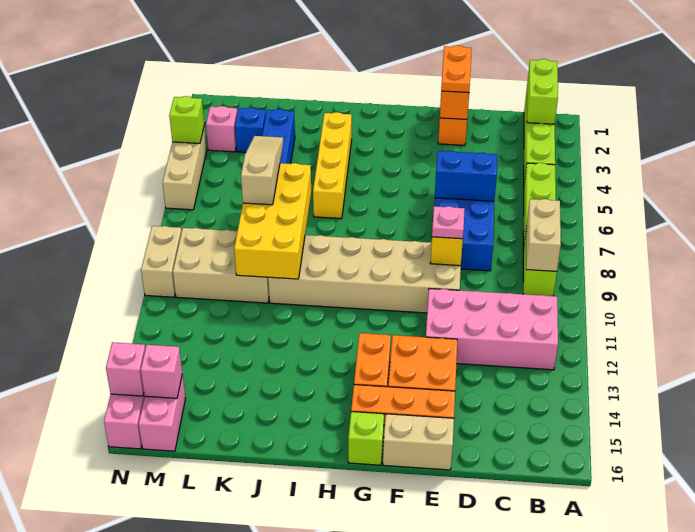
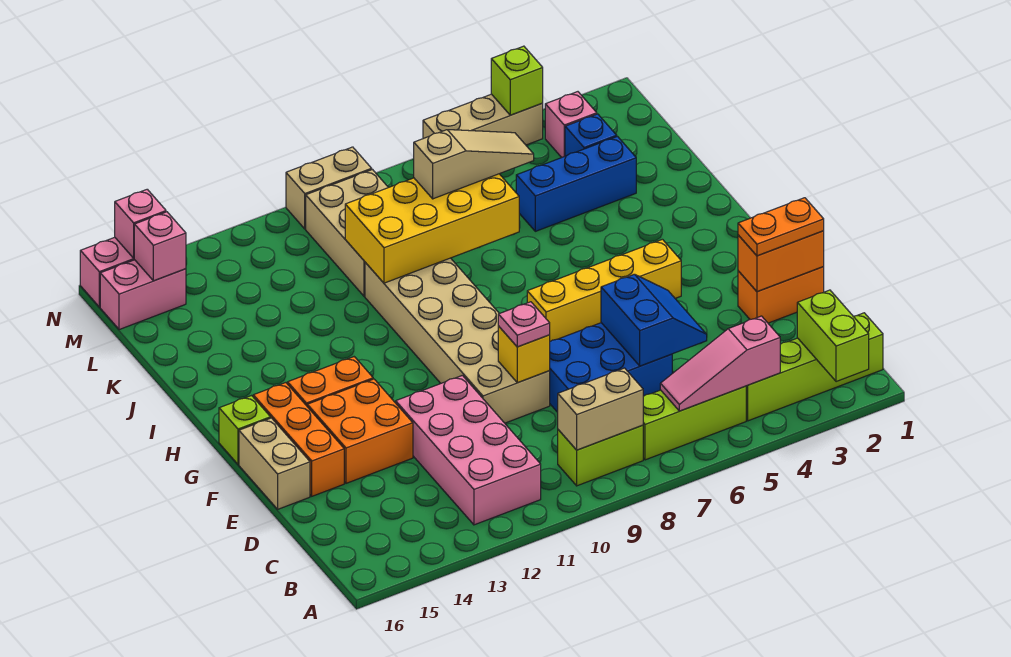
lime 1x2 brick [527,59,558,124] -> lime 1x2 brick turned to [797,290,869,382]
none -> pink 1x3 slope [660,316,780,411]
yellow 1x4 brick [313,112,352,219] -> yellow 1x4 brick moved to [527,239,681,341]

